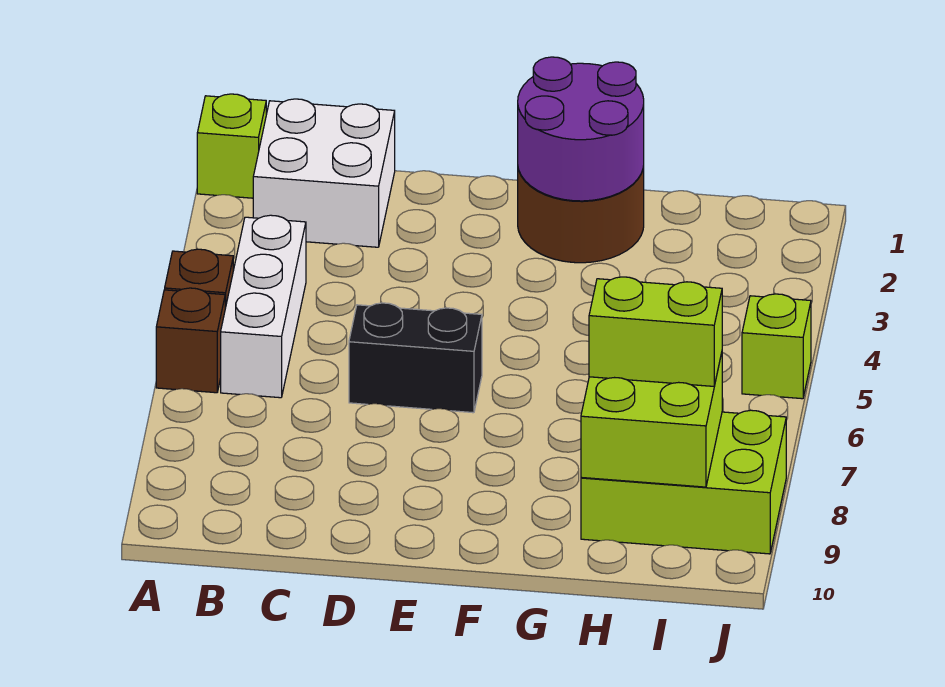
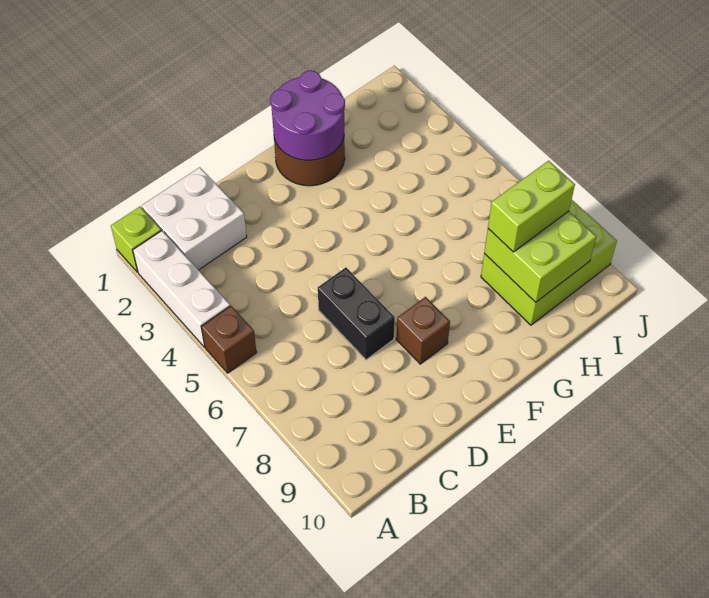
brown 1x1 brick [156,288,225,393] -> brown 1x1 brick moved to [396,297,450,364]
white 1x3 brick [221,215,306,398] -> white 1x3 brick moved to [133,231,230,347]
black 1x2 brick [349,303,482,413] -> black 1x2 brick turned to [318,267,395,360]
lime 1x1 brick [742,294,811,399] -> none

